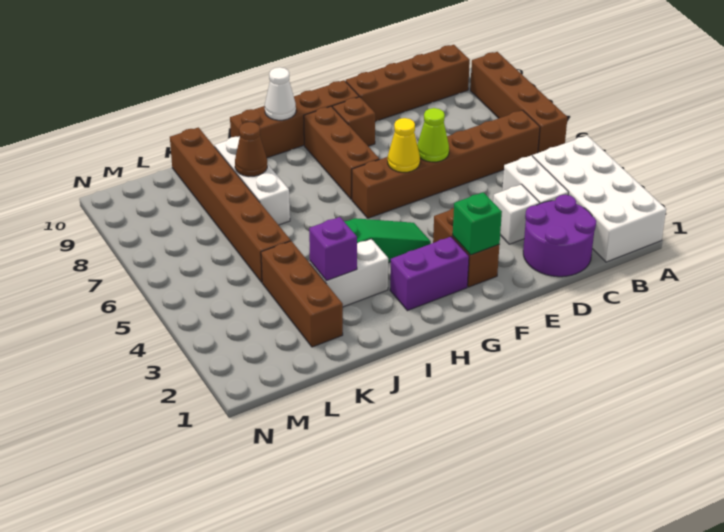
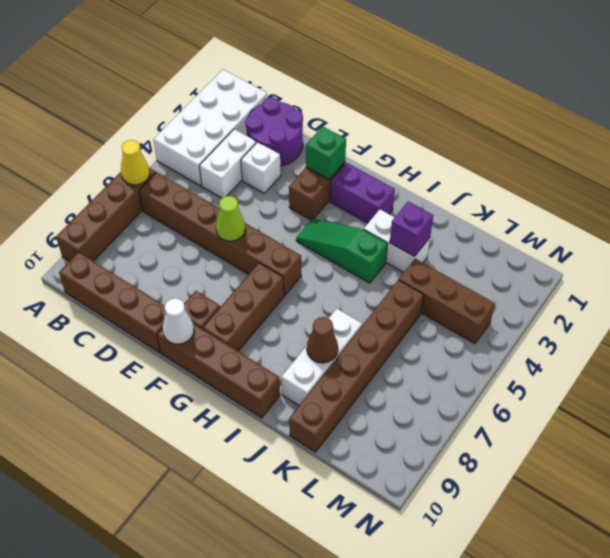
yellow 1x1 cone [388,118,420,172] -> yellow 1x1 cone moved to [121,140,150,185]
white 1x1 cone [265,67,296,120] -> white 1x1 cone moved to [163,298,194,344]
brown 1x3 brick [261,241,343,347] -> brown 1x3 brick turned to [399,259,495,344]

